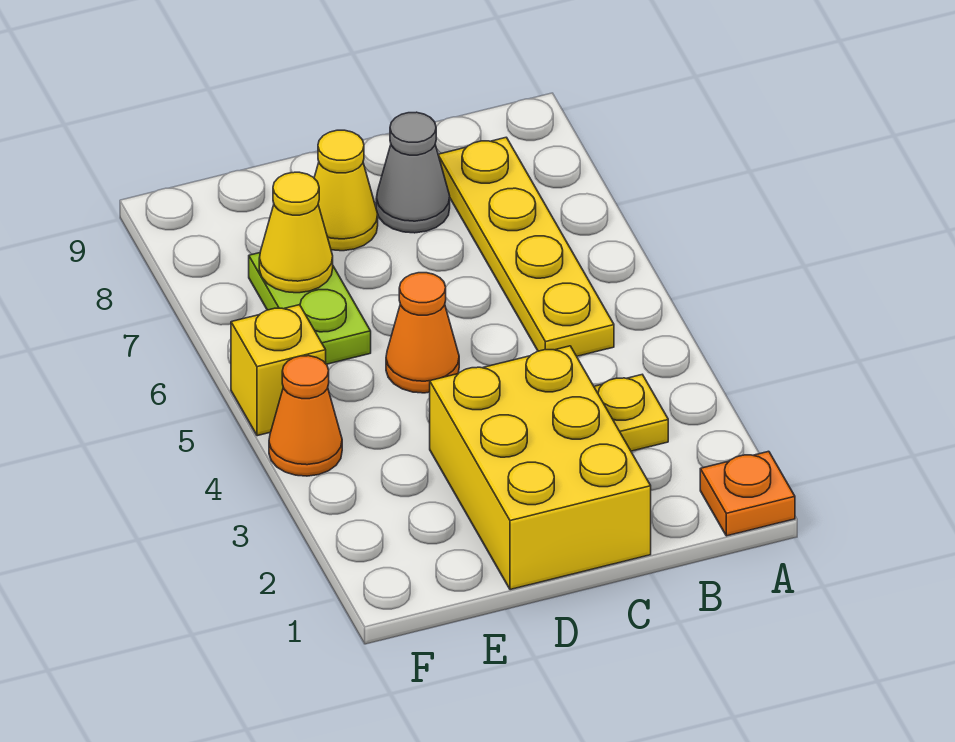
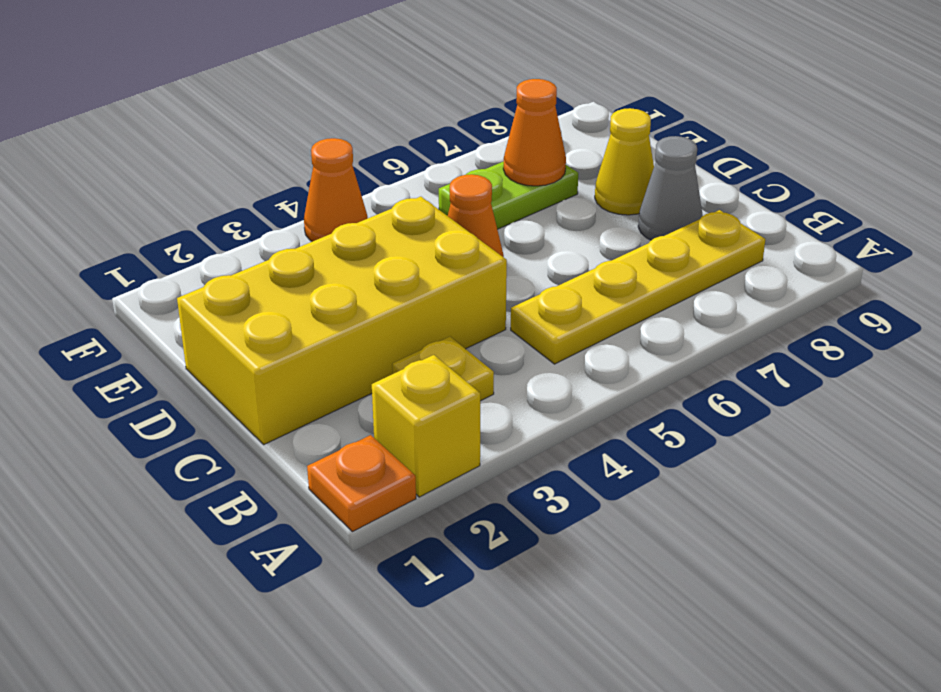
yellow 2x3 brick [430,346,651,590] -> yellow 2x4 brick [177,197,507,444]
yellow 1x1 cone [259,172,333,293] -> orange 1x1 cone [503,79,566,186]
yellow 1x1 brick [231,305,326,436] -> yellow 1x1 brick moved to [372,355,480,497]

